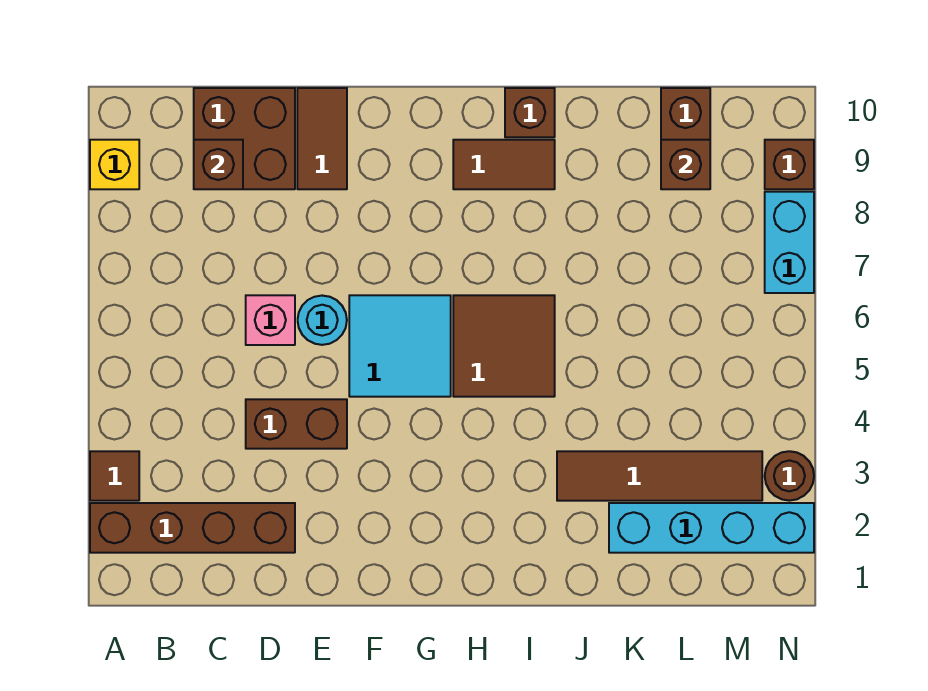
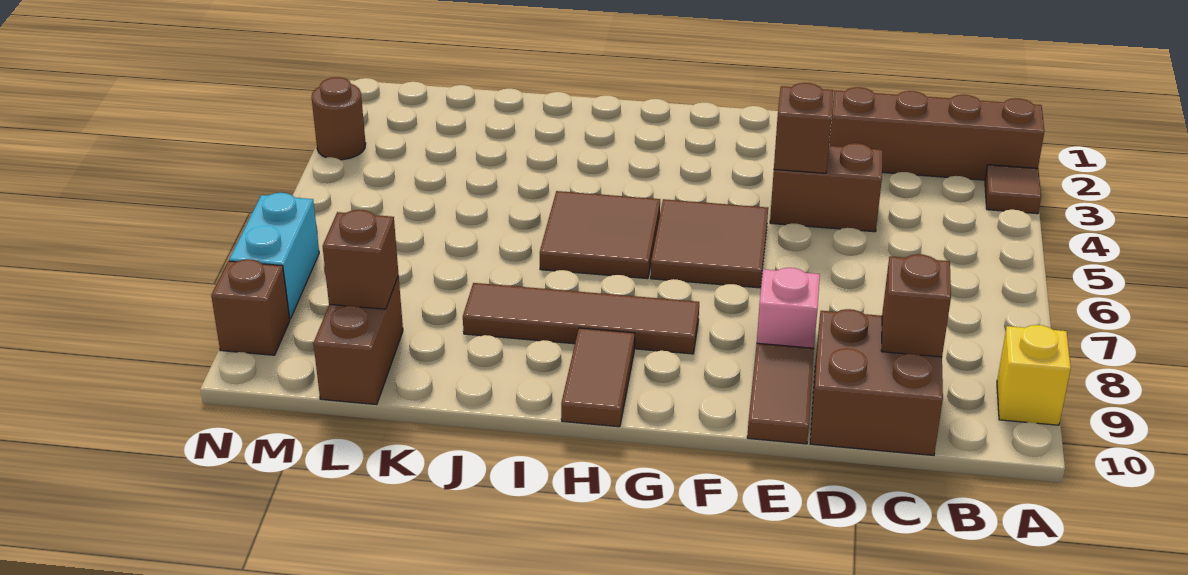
pink 1x1 brick [246,295,295,345] -> pink 1x1 brick moved to [757,268,820,348]
cyan 1x1 round brick [298,296,347,345] -> none
cyan 2x2 tile [349,295,451,397] -> brown 2x2 tile [651,199,768,288]
brown 1x2 tile [453,140,555,189] -> brown 1x2 tile turned to [561,328,635,427]
brown 1x1 brick [505,88,555,137] -> brown 1x1 brick moved to [774,83,833,173]
brown 1x4 tile [557,451,762,501] -> brown 1x4 tile moved to [463,283,699,354]
cyan 1x4 brick [609,503,814,553] -> none

